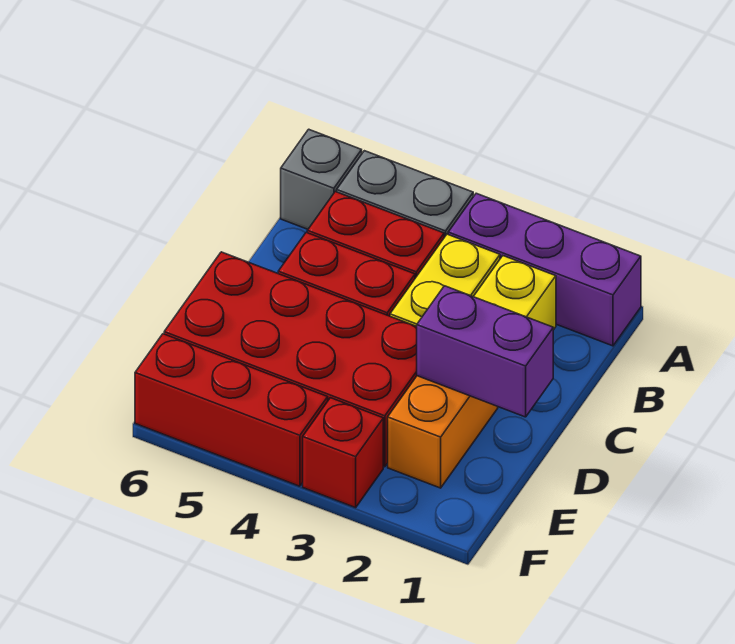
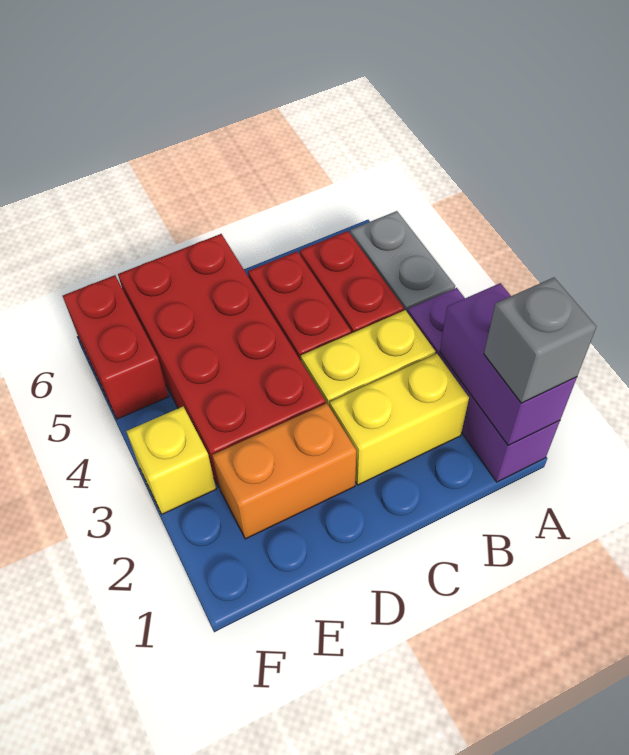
grey 1x1 brick [281,129,362,229] -> grey 1x1 brick moved to [484,278,596,403]
purple 1x2 brick [417,286,553,417] -> purple 1x2 brick moved to [440,283,577,445]
red 1x1 brick [303,398,383,508] -> yellow 1x1 brick [126,407,216,514]
red 1x3 brick [135,334,328,486] -> red 1x2 brick [63,275,169,419]

